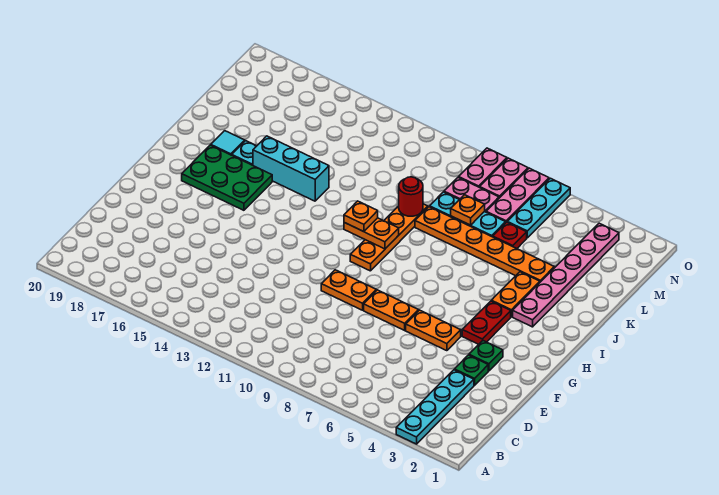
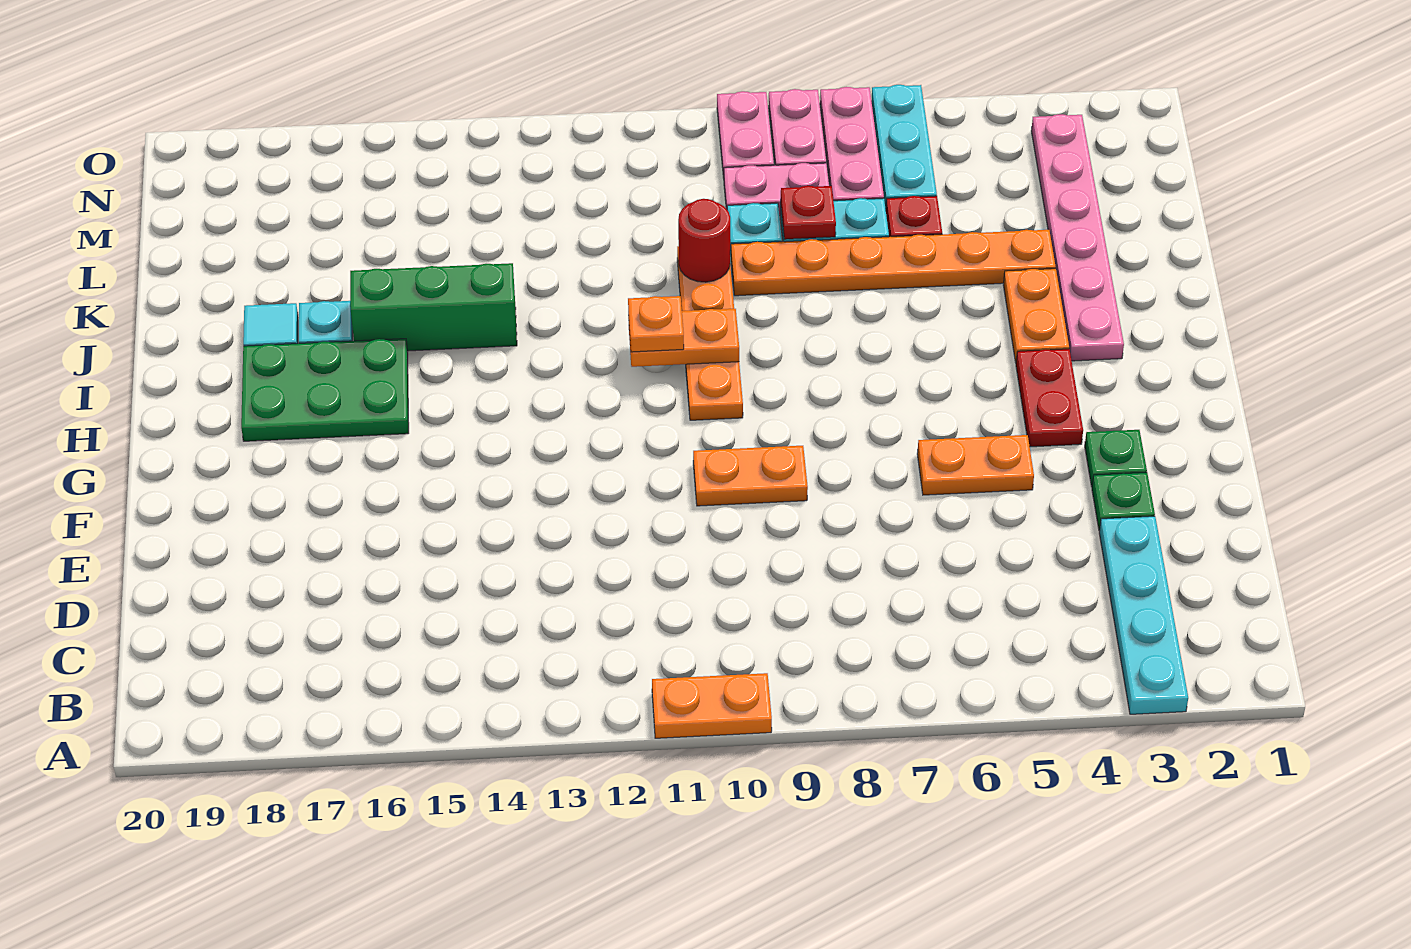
orange 1x2 plate [364,290,419,330] -> orange 1x2 plate moved to [652,673,772,738]
cyan 1x3 brick [253,136,329,201] -> green 1x3 brick [350,263,517,351]
orange 1x1 plate [451,195,485,225] -> red 1x1 plate [781,186,836,239]

